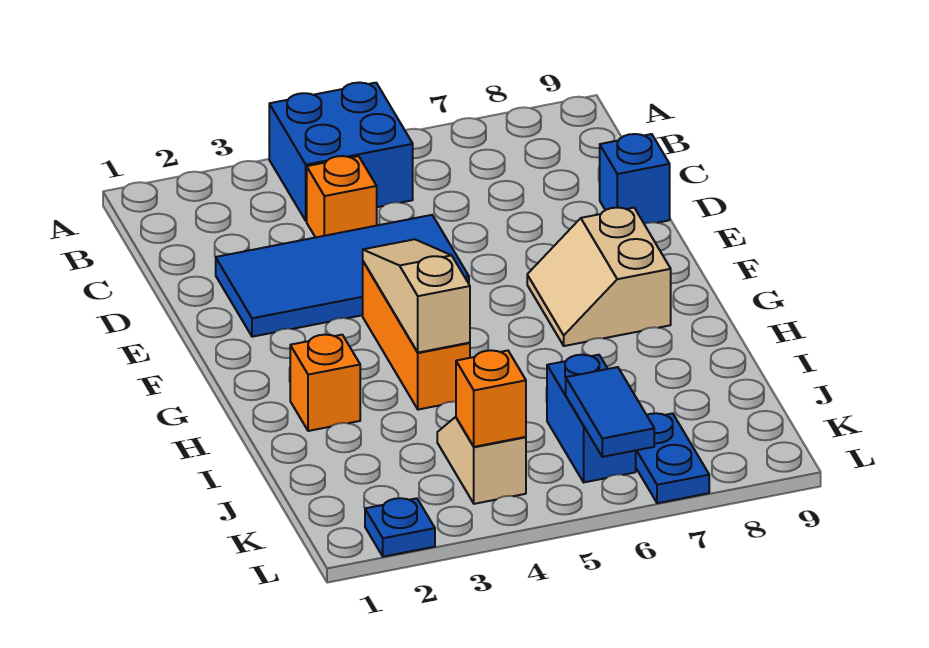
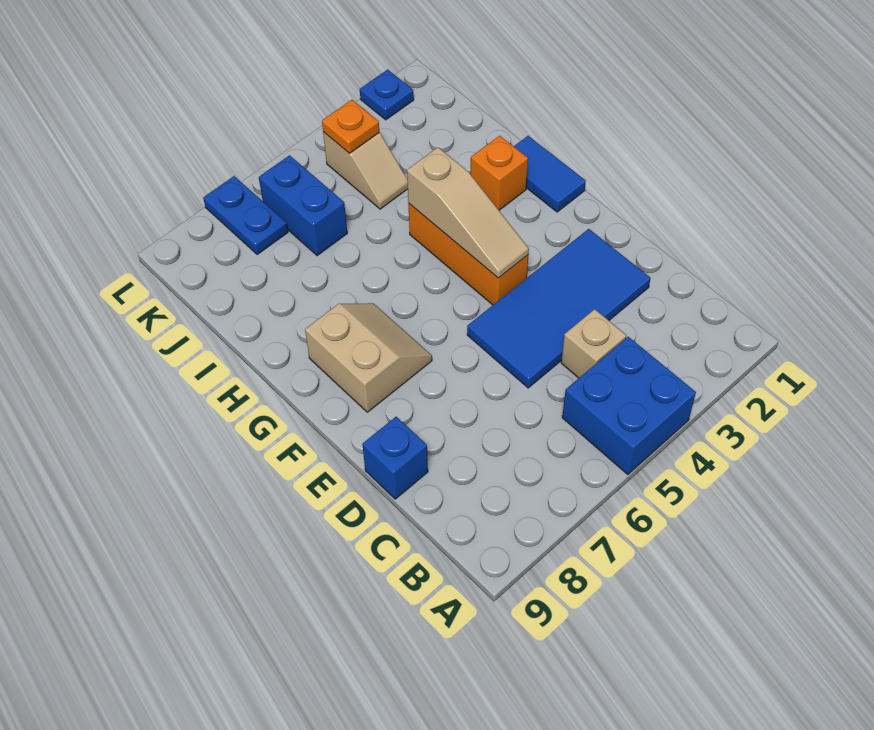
orange 1x1 brick [307,156,377,237] -> tan 1x1 brick [561,309,626,378]
orange 1x1 brick [456,350,526,447] -> orange 1x1 plate [322,100,379,154]
blue 1x2 tile [566,367,654,457] -> blue 1x2 tile moved to [514,136,586,212]

